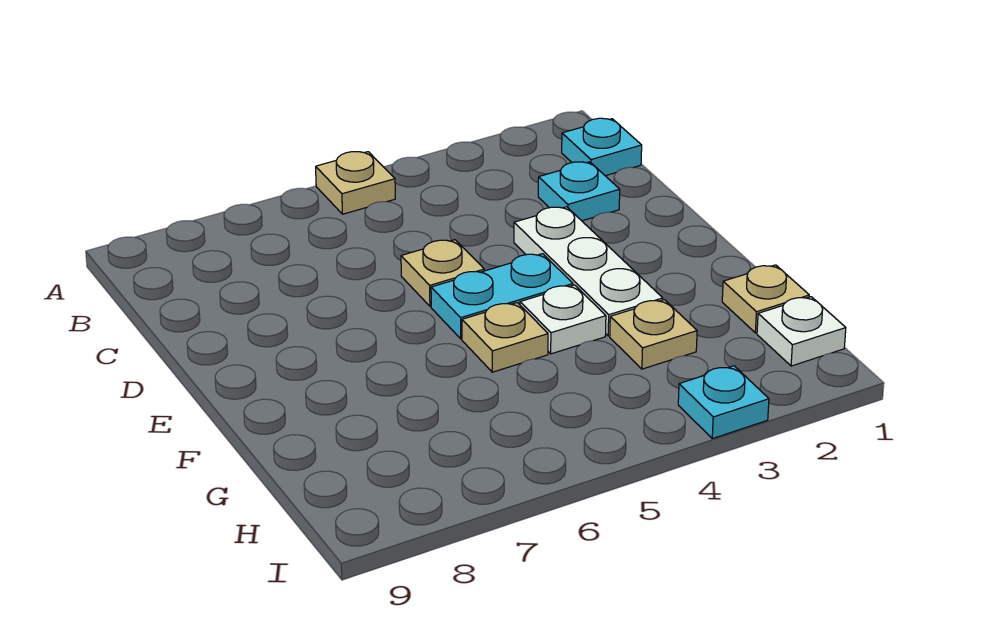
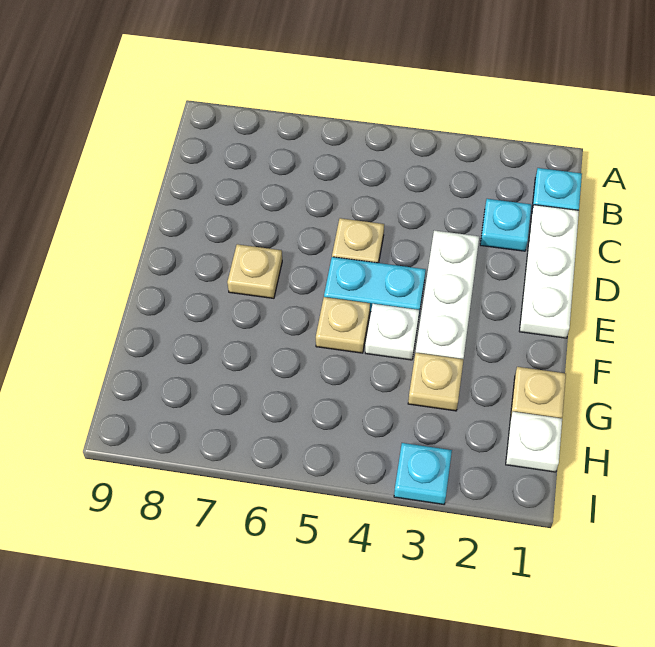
tan 1x1 plate [316,152,395,214] -> tan 1x1 plate moved to [227,244,282,298]
none -> white 1x3 plate [519,205,579,338]

